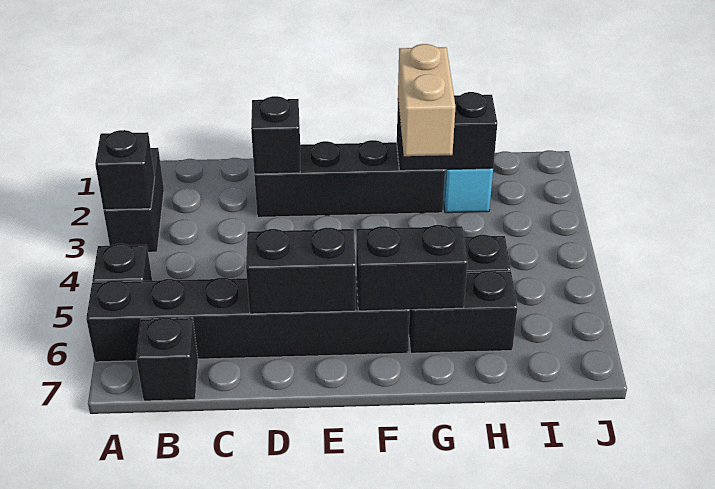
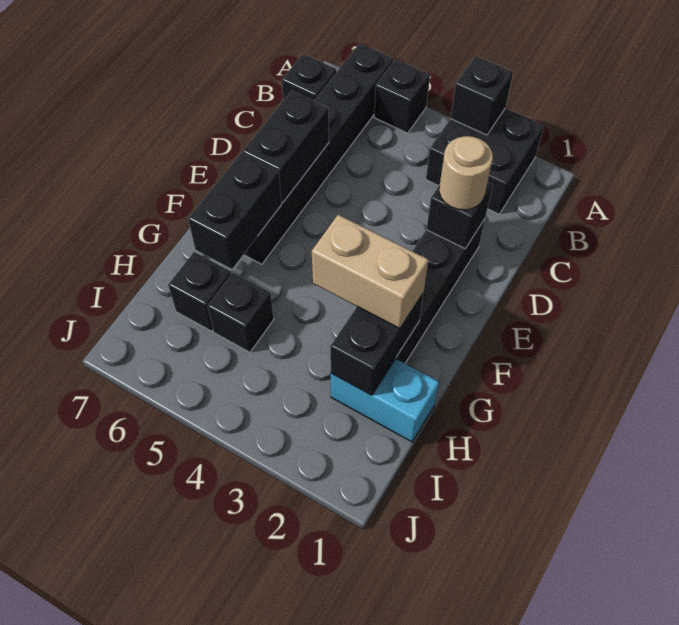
black 1x2 brick [104,148,164,252] -> black 2x2 brick [426,108,544,214]
none -> tan 1x1 round brick [439,136,493,210]
black 1x2 brick [409,271,517,353] -> black 1x1 brick [168,252,231,331]

